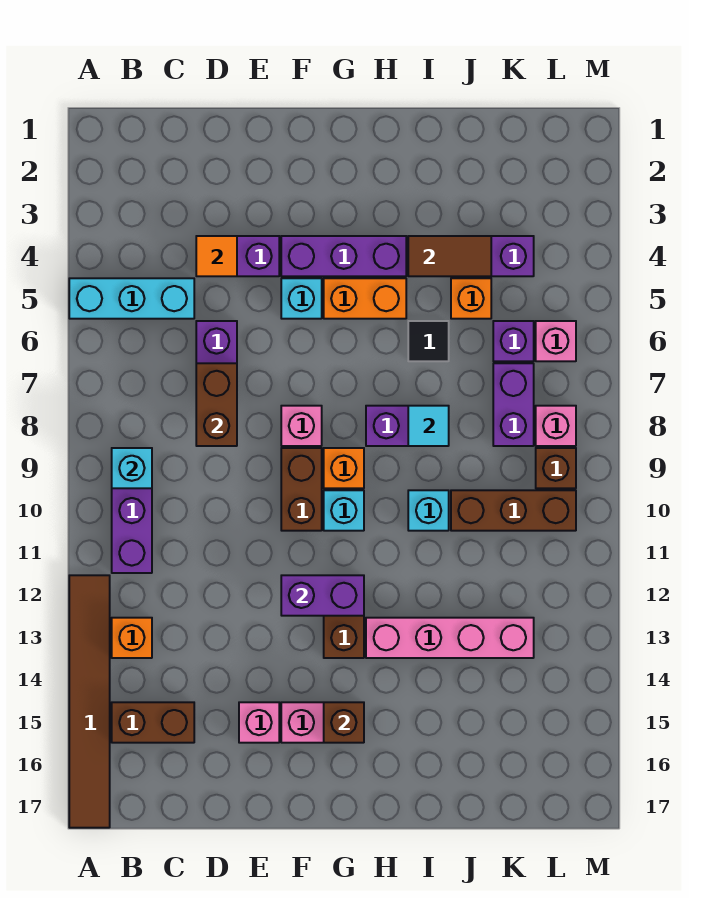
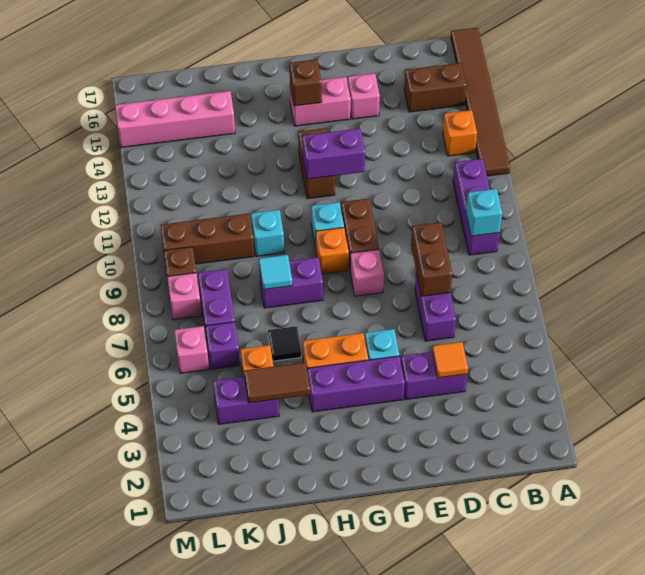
cyan 1x3 brick [69,278,194,319] -> none
pink 1x4 brick [366,618,534,658] -> pink 1x4 brick moved to [115,91,235,147]

